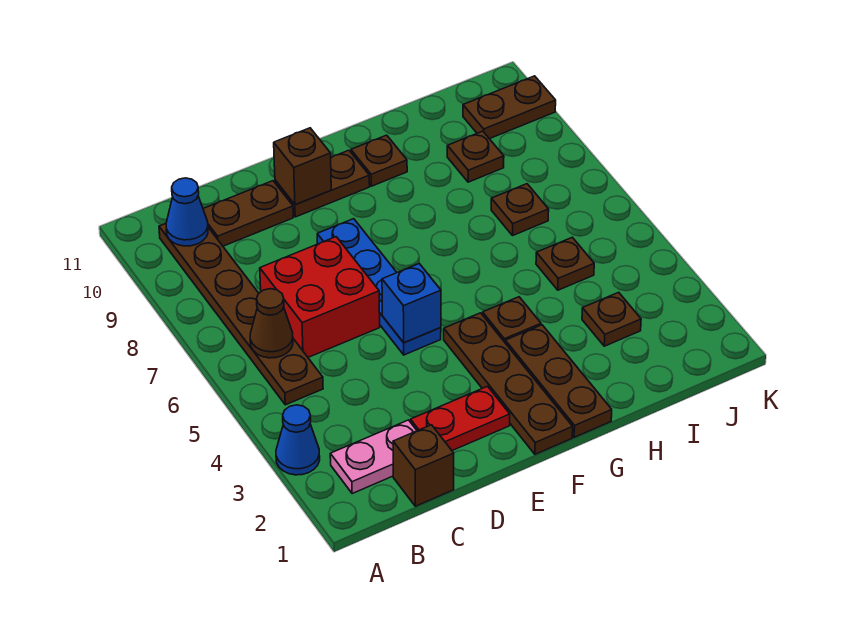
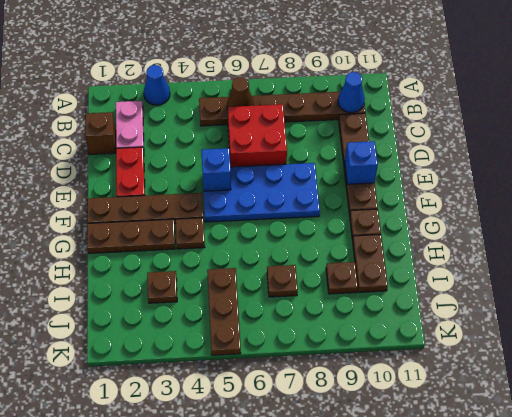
blue 1x4 plate [317,219,441,355] -> blue 2x4 plate [204,163,320,222]
brown 1x1 brick [274,128,331,205] -> blue 1x1 brick [345,141,378,184]
brown 1x1 plate [536,237,594,290] -> brown 1x3 plate [207,268,241,355]
brown 1x2 plate [463,76,556,139] -> brown 1x2 plate moved to [353,235,388,292]

